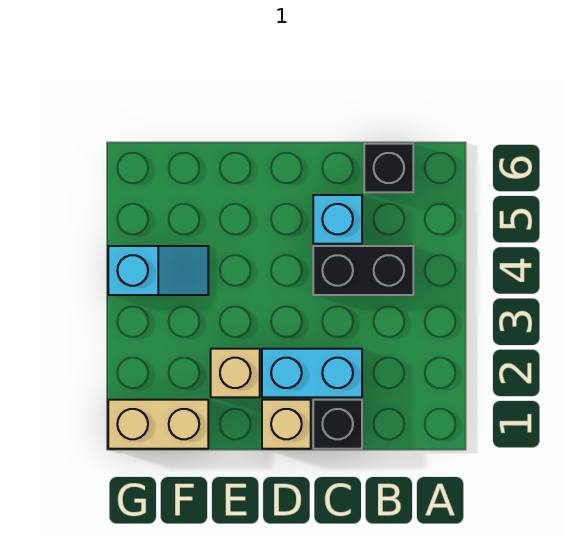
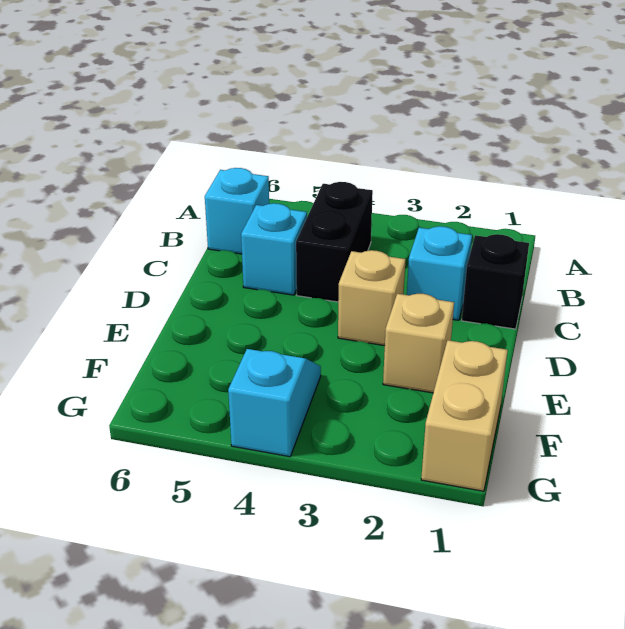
black 1x1 brick [364,144,413,192] -> cyan 1x1 brick [205,168,269,254]
cyan 1x2 brick [262,349,362,397] -> cyan 1x1 brick [407,226,472,320]
tan 1x1 brick [262,400,311,449] -> tan 1x1 brick moved to [338,250,406,346]

